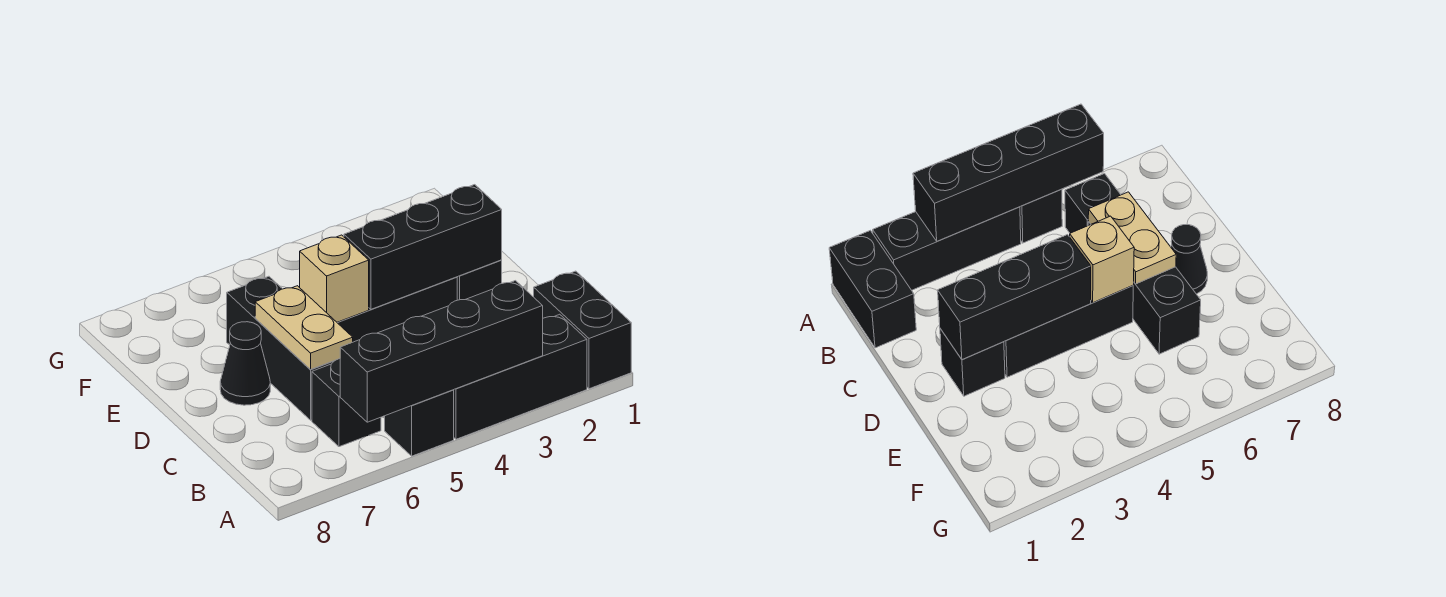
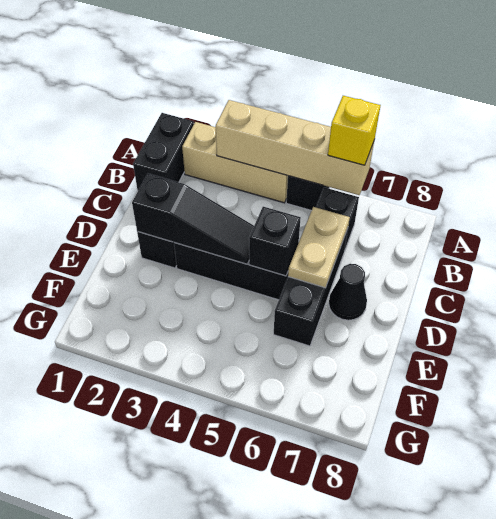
black 1x3 brick [454,314,587,439] -> tan 1x3 brick [182,122,288,203]
black 1x4 brick [340,281,543,422] -> tan 1x4 brick [216,100,374,195]
none -> yellow 1x1 brick [328,96,381,165]
black 1x3 brick [344,185,502,309] -> black 1x3 slope [132,174,254,264]
tan 1x1 brick [300,235,369,322] -> black 1x1 brick [249,207,301,276]

